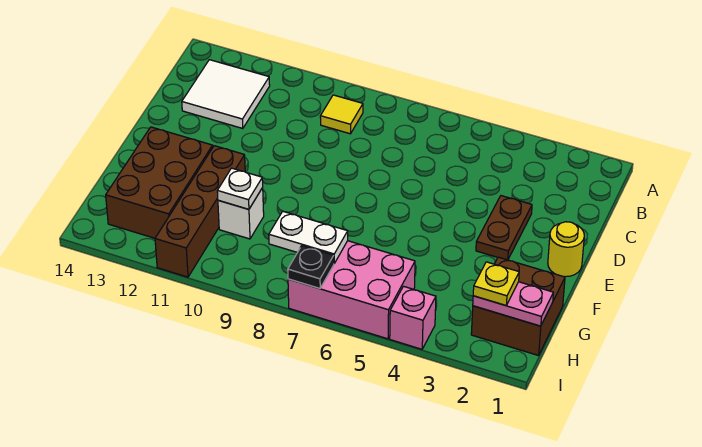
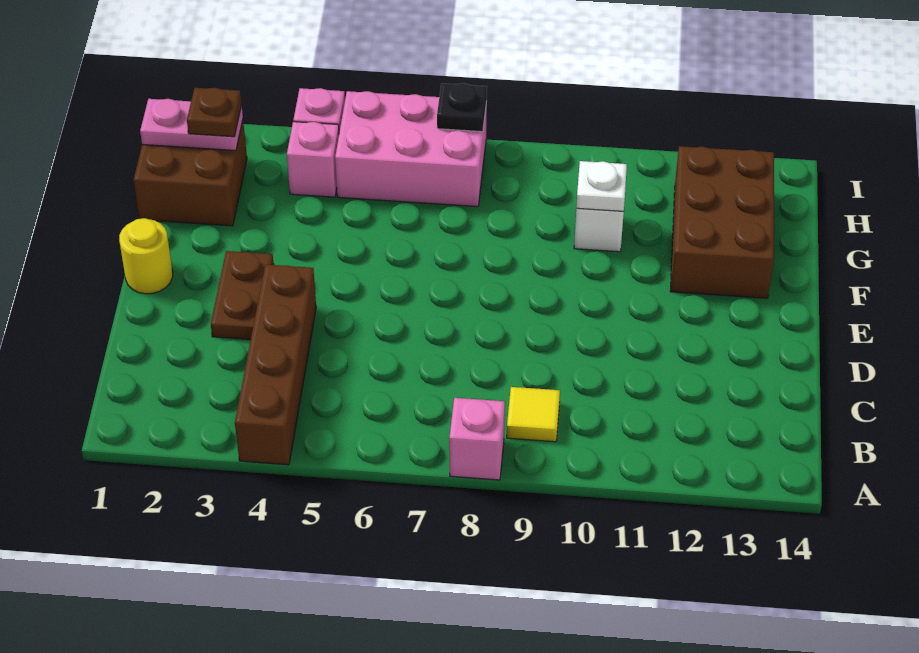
none -> pink 1x1 brick [449,398,505,480]
white 2x2 tile [182,60,270,129] -> none
brown 1x4 brick [155,146,245,277] -> brown 1x4 brick moved to [235,265,316,465]
yellow 1x1 plate [473,262,519,305] -> brown 1x1 plate [187,88,242,137]
none -> pink 1x1 brick [287,122,339,197]
white 1x2 plate [269,212,348,263] -> none

